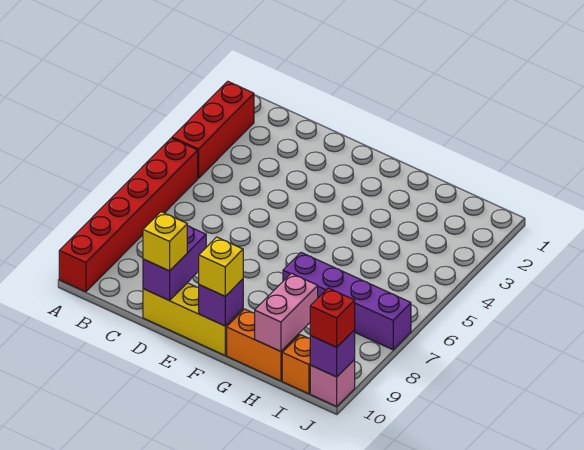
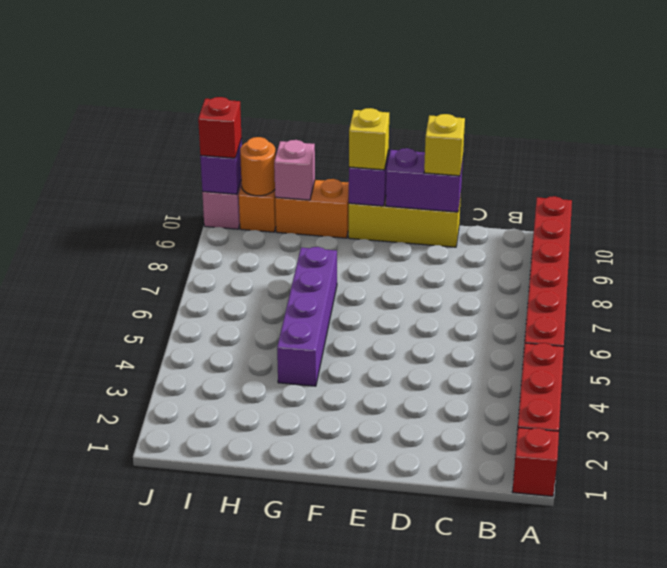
none -> red 1x1 brick [512,428,559,496]
purple 1x2 brick [143,226,206,300] -> purple 1x2 brick turned to [386,148,463,212]
purple 1x4 brick [283,253,411,350] -> purple 1x4 brick turned to [277,247,337,386]
pink 1x2 brick [255,273,318,351] -> pink 1x1 brick [274,140,315,200]
none -> orange 1x1 round brick [240,137,276,196]

